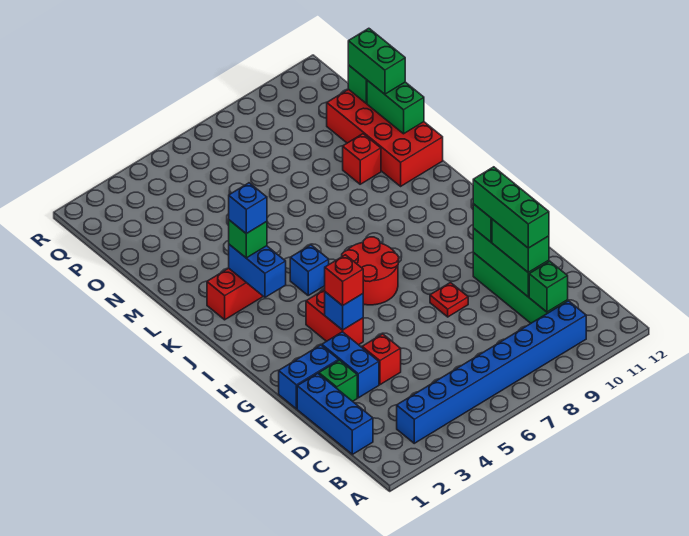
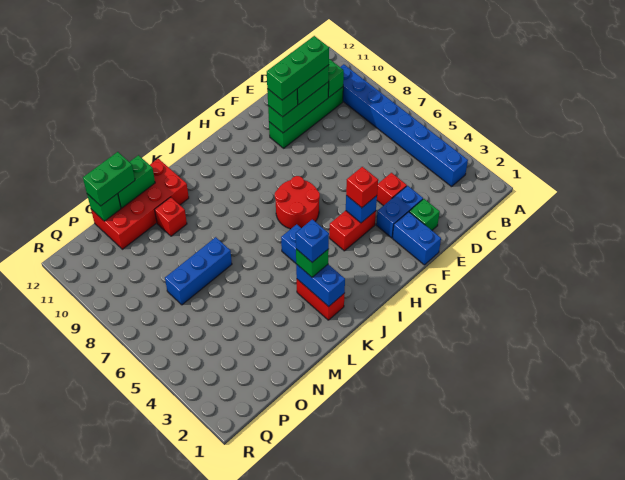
blue 1x3 brick [297,373,373,454] -> blue 1x3 brick moved to [165,237,232,305]
red 1x1 plate [430,283,468,317] -> none
blue 1x2 brick [229,244,286,297] -> blue 1x2 brick turned to [296,264,345,306]

